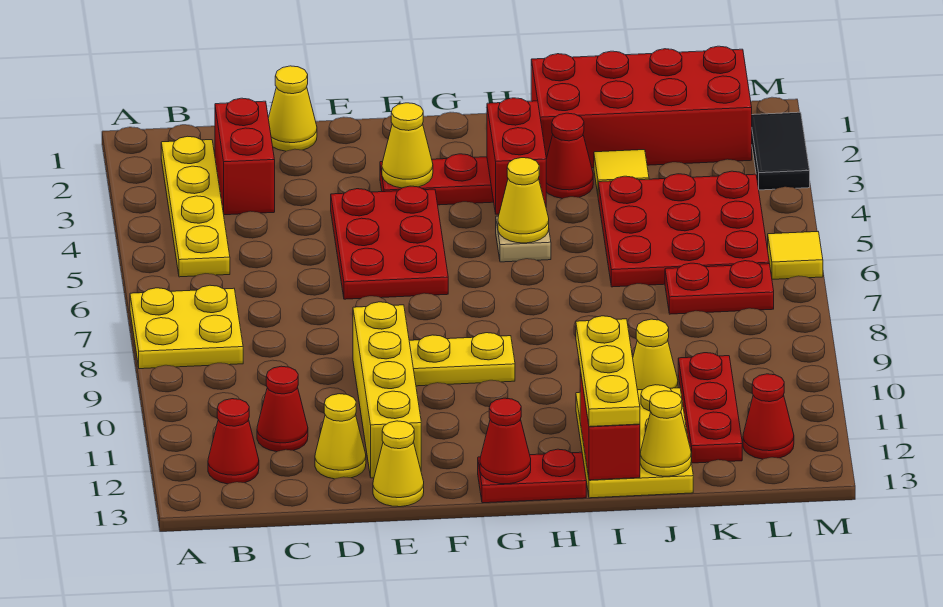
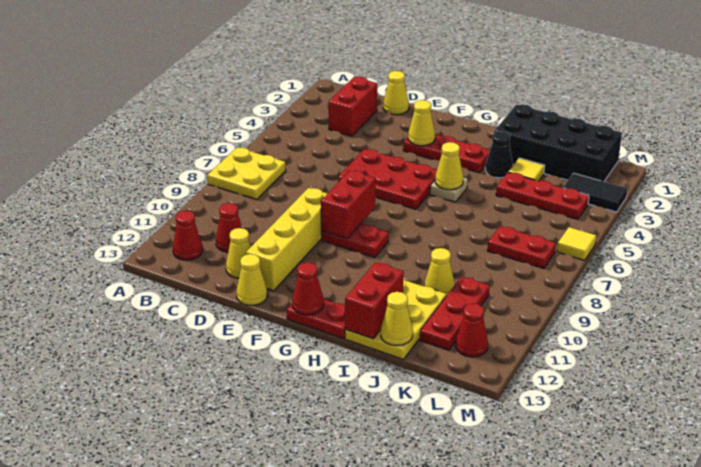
yellow 1x4 plate [161,136,230,277] -> none
red 2x3 plate [331,186,448,299] -> red 2x3 plate turned to [338,149,437,209]
yellow 1x2 plate [409,333,515,386] -> red 1x2 plate [321,224,388,257]
red 1x2 brick [487,98,546,214] -> red 1x2 brick moved to [321,171,375,239]
red 2x4 brick [531,46,752,168] -> black 2x4 brick [494,104,622,182]
red 1x1 cone [546,113,593,199] -> black 1x1 cone [485,131,513,178]
yellow 1x3 plate [576,316,640,427] -> none
red 3x3 plate [598,171,769,287] -> red 1x3 plate [496,172,589,219]
black 1x2 tile [752,112,810,190] -> black 1x2 tile turned to [563,173,628,212]

